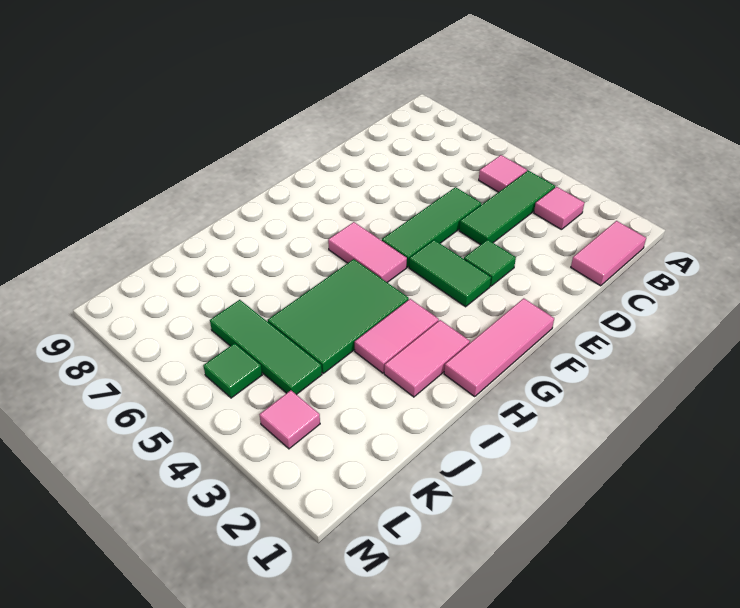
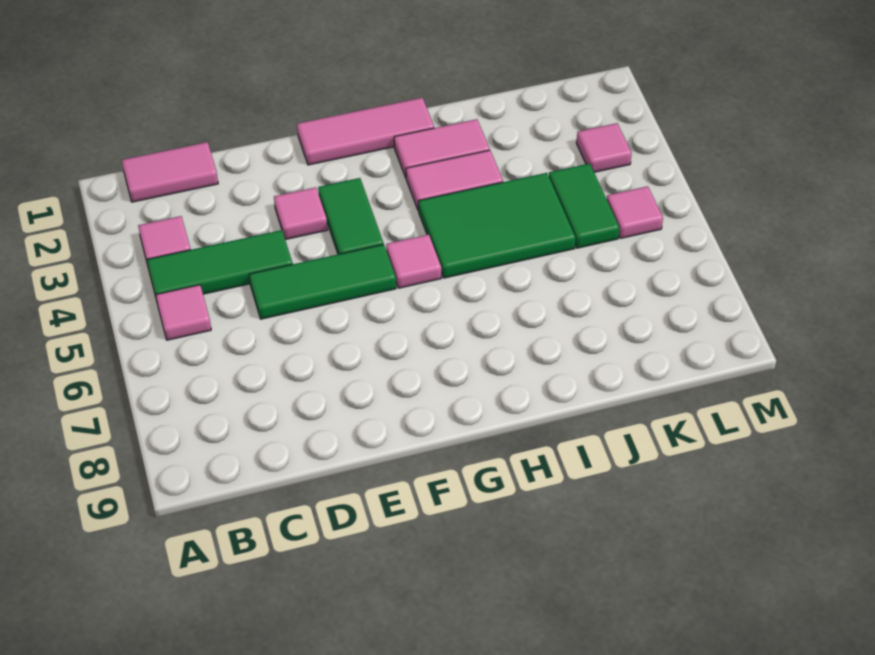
green 1x1 tile [464,240,516,286] -> pink 1x1 tile [274,187,327,240]
pink 1x2 tile [328,222,407,282] -> pink 1x1 tile [386,235,441,288]
green 1x3 tile [210,300,322,395] -> green 1x2 tile [549,164,619,248]
green 1x1 tile [203,343,262,398] -> pink 1x1 tile [607,186,663,238]

